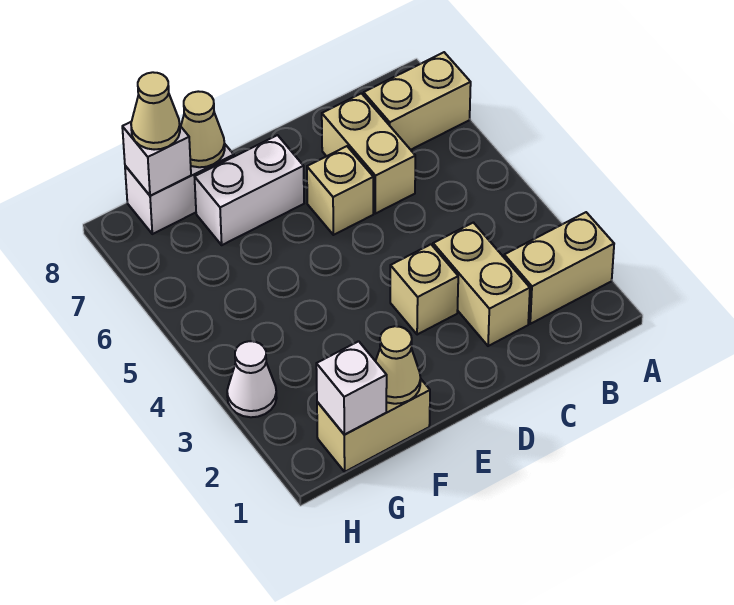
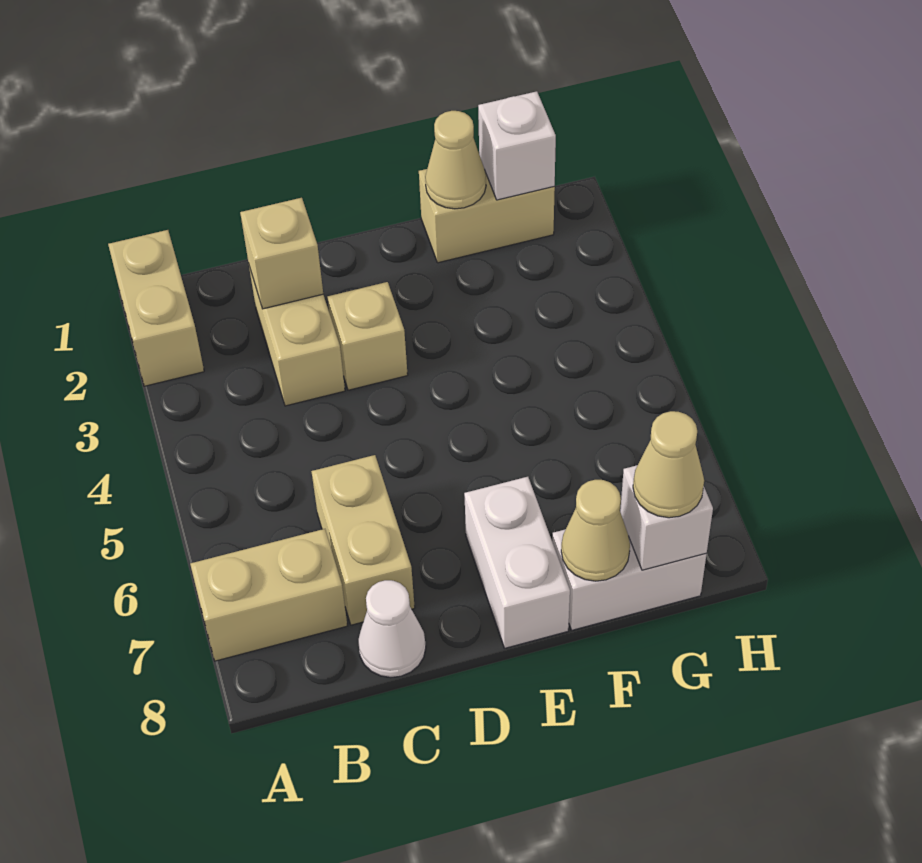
tan 1x2 brick [504,212,614,324] -> tan 1x2 brick turned to [108,230,204,386]
tan 1x1 brick [307,146,373,235] -> tan 1x1 brick moved to [240,198,323,309]
white 1x2 brick [195,135,304,245] -> white 1x2 brick turned to [464,477,570,648]
white 1x1 cone [227,341,277,417] -> white 1x1 cone moved to [358,580,426,678]

